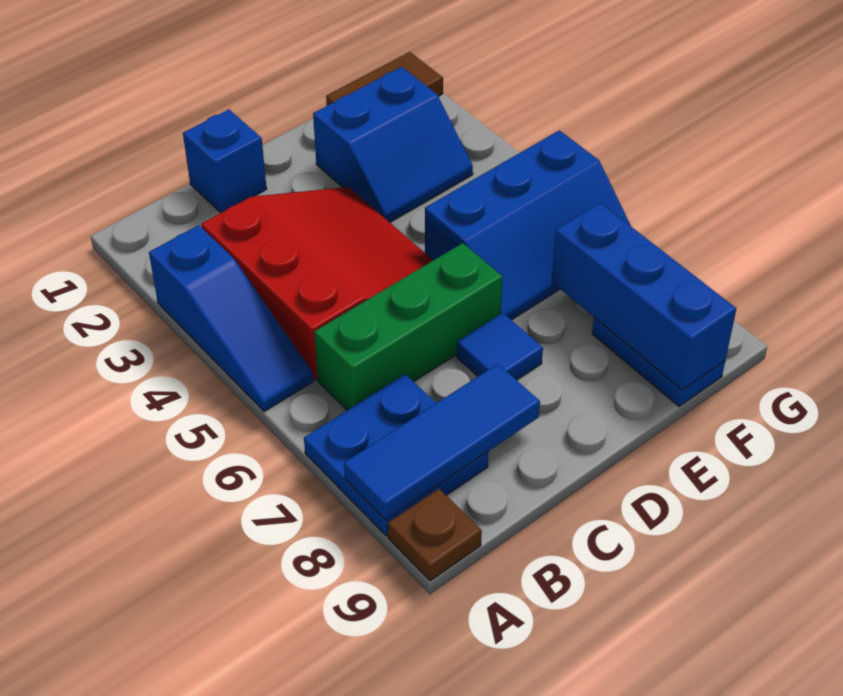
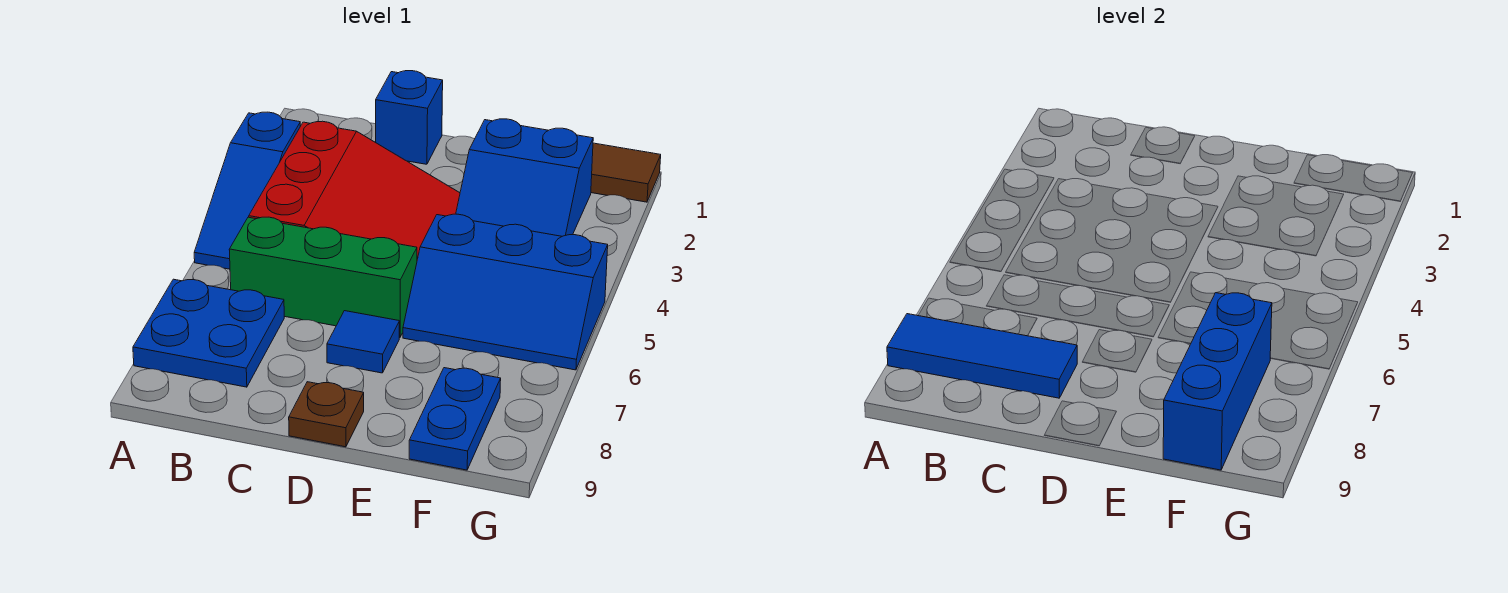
brown 1x1 plate [388,489,482,581] -> brown 1x1 plate moved to [289,382,364,447]

